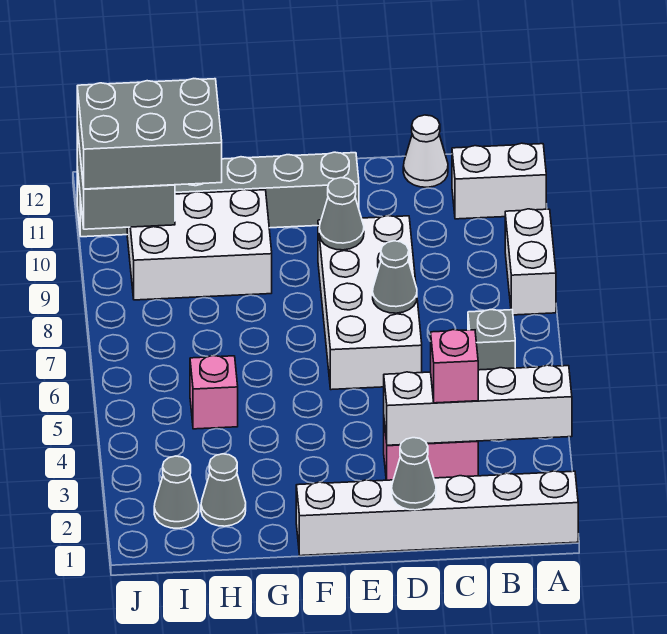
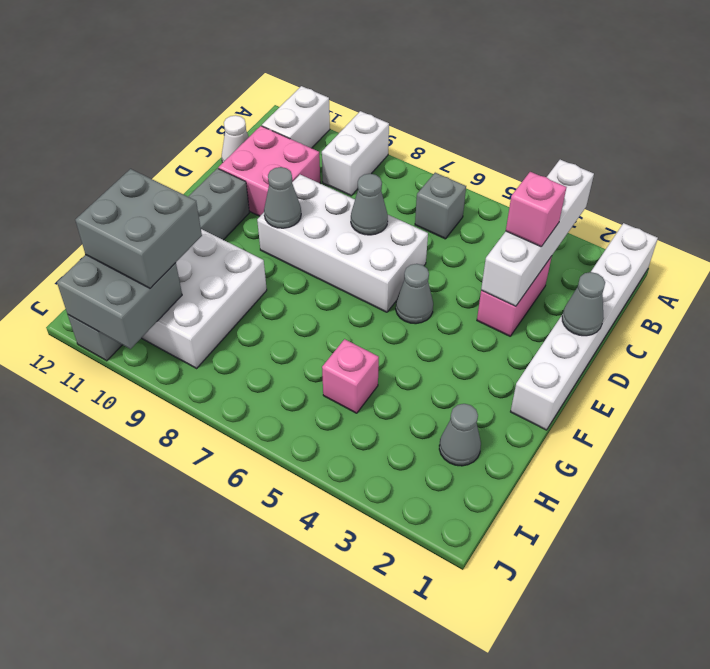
white 1x2 brick [505,209,556,315] -> white 1x2 brick turned to [322,111,389,196]
none -> pink 2x2 brick [218,126,320,216]
grey 2x3 brick [77,79,222,189] -> grey 2x2 brick [75,169,202,288]
grey 1x1 cone [154,456,199,528] -> grey 1x1 cone moved to [396,264,433,324]

